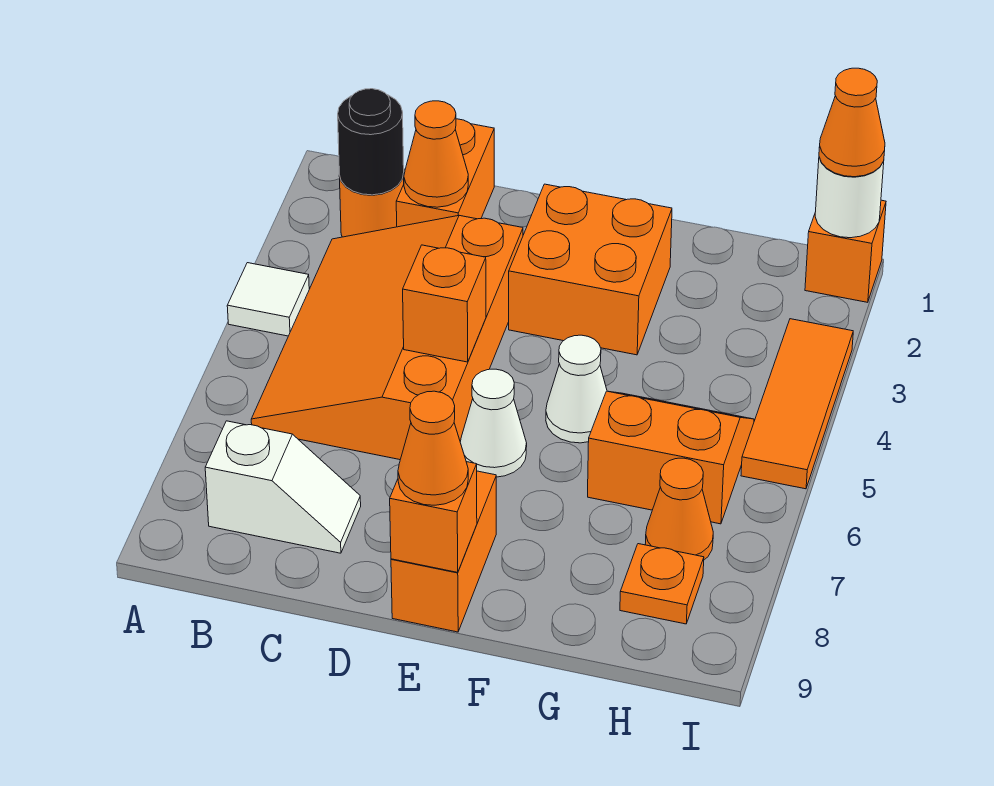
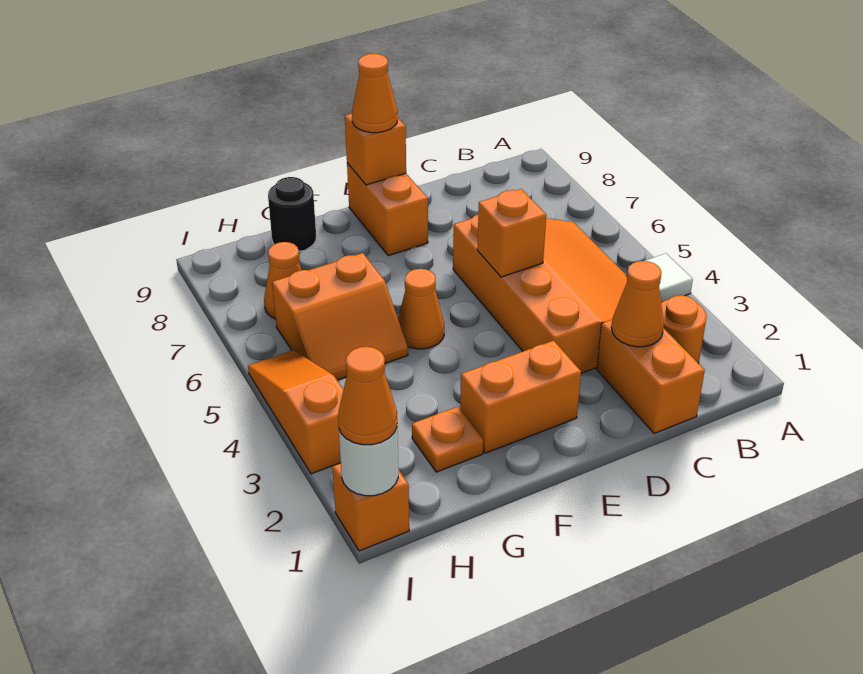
black 1x1 round brick [338,89,404,195] -> black 1x1 round brick moved to [268,177,316,251]
white 1x2 slope [205,421,361,553] -> none
orange 2x2 brick [509,184,672,355] -> orange 1x2 brick [460,341,581,453]
white 1x1 cone [460,369,527,477] -> none
white 1x1 cone [546,335,607,443] -> orange 1x1 cone [398,269,444,349]
orange 1x1 plate [620,544,704,624] -> orange 1x1 plate moved to [412,407,483,472]
orange 1x3 tile [741,319,853,489] -> orange 1x3 slope [248,350,344,474]

